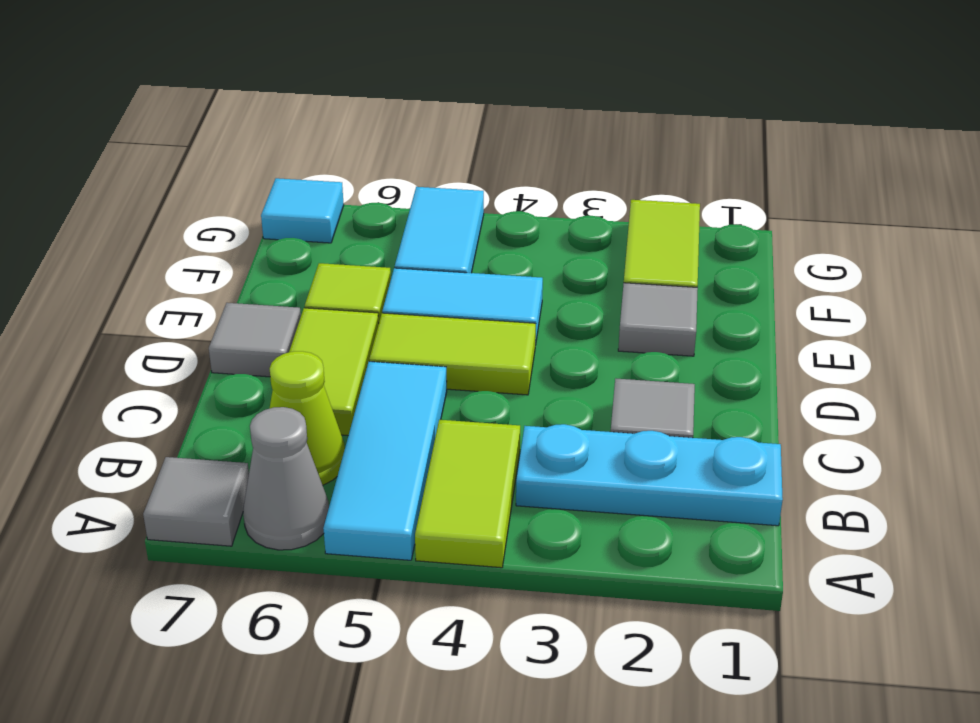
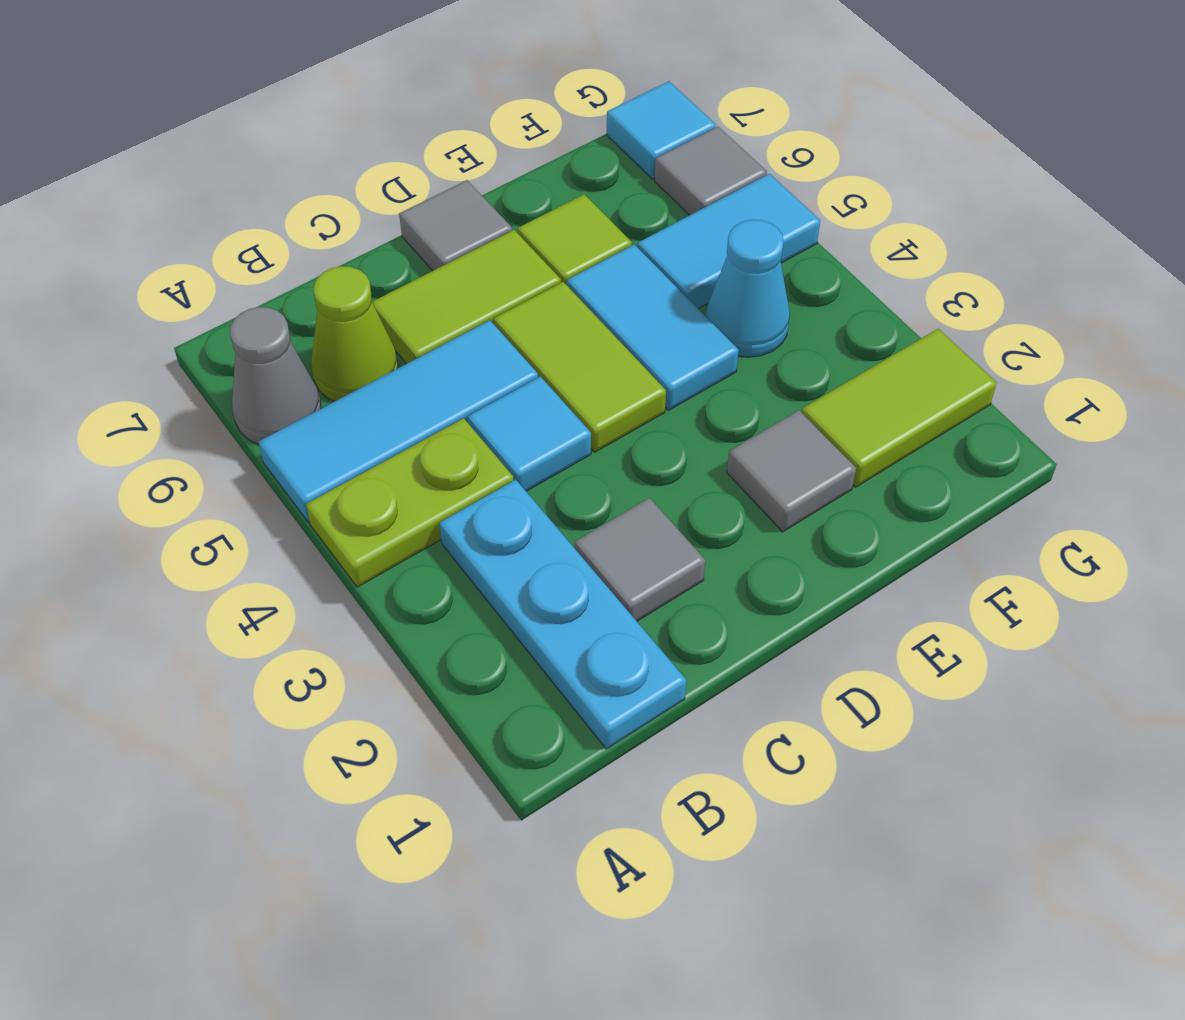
lime 1x2 tile [415,420,520,568] -> lime 1x2 plate [306,418,514,587]
grey 1x1 tile [143,457,249,546] -> grey 1x1 tile moved to [655,127,767,215]
none -> cyan 1x1 tile [468,377,591,491]
none -> cyan 1x1 cone [706,220,790,357]

